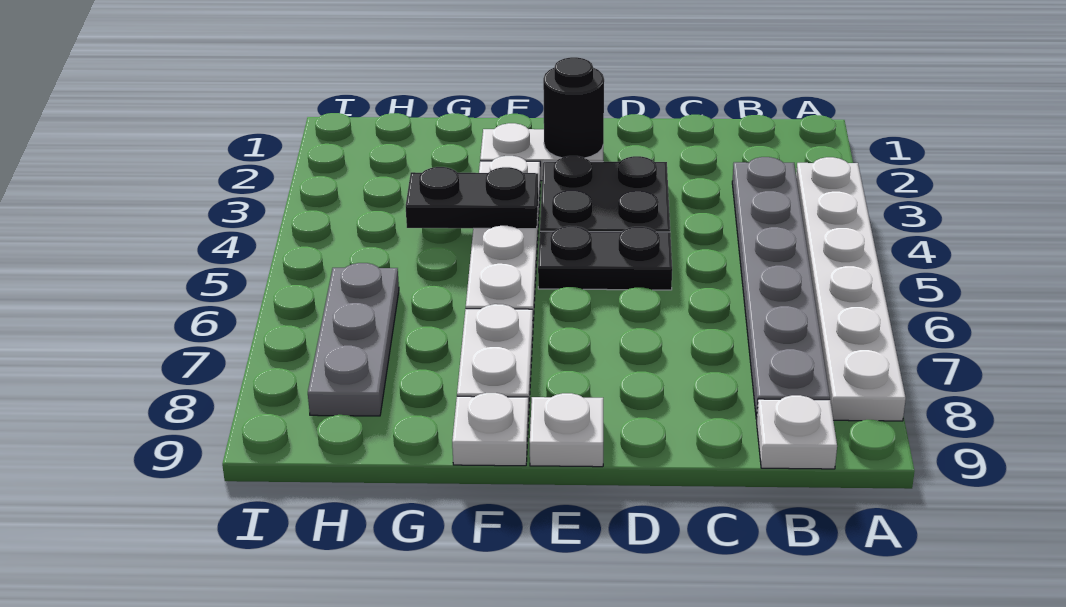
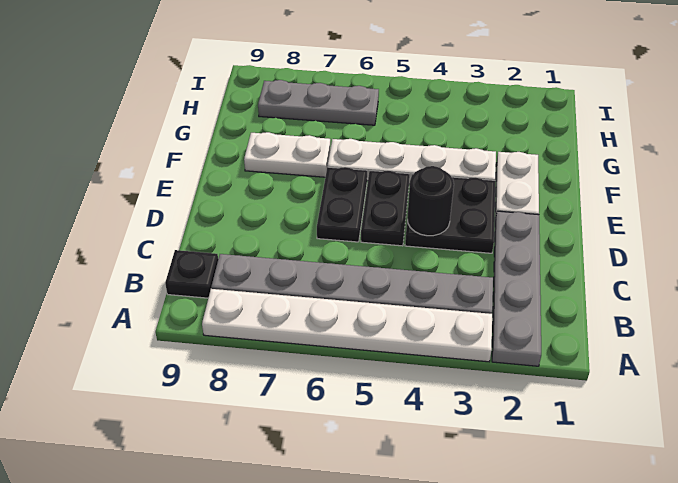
none -> grey 1x4 plate [492,211,541,366]
white 1x1 plate [757,395,837,469] -> black 1x1 plate [165,250,218,298]
black 1x1 round brick [543,57,604,158] -> black 1x1 round brick moved to [407,166,454,236]
white 1x1 plate [530,393,603,467] -> none
black 1x2 plate [406,167,538,229] -> black 1x2 plate moved to [317,167,367,242]
white 1x1 plate [452,393,529,466] -> none

